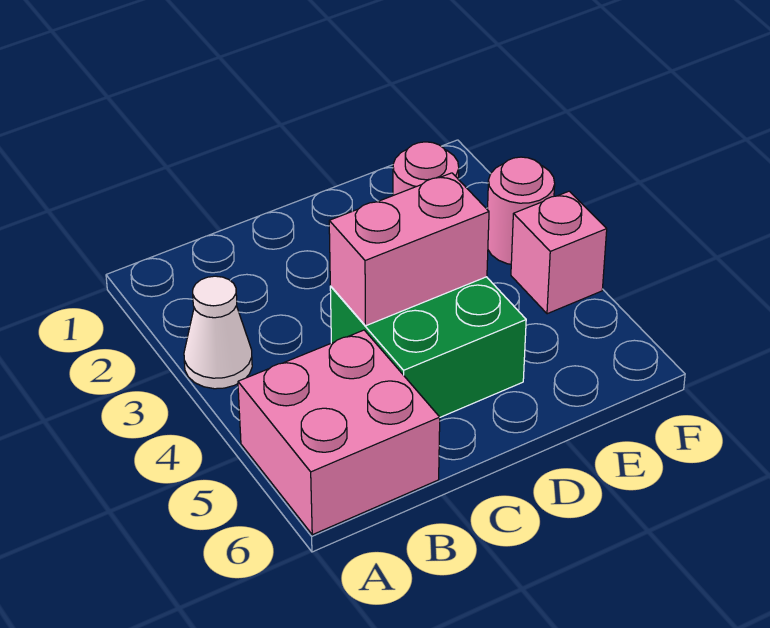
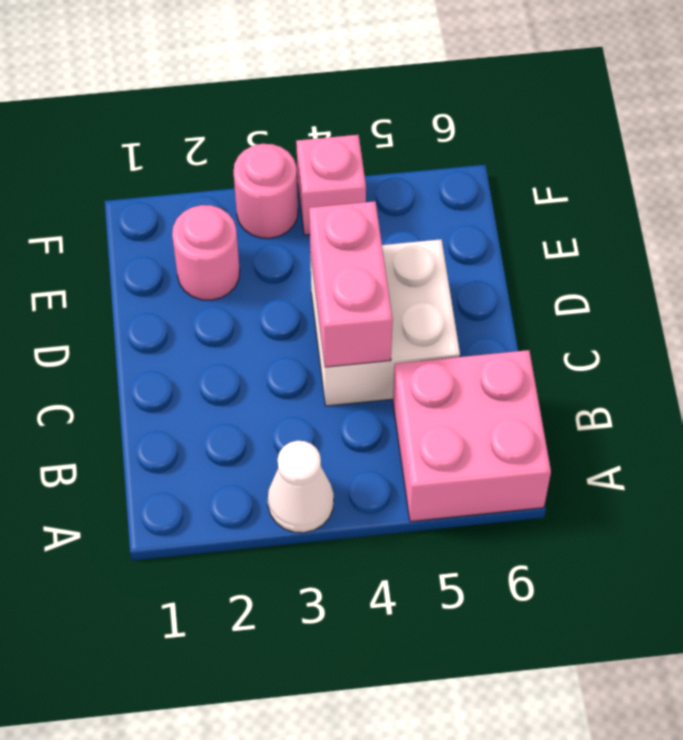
green 2x2 brick [330,277,526,417] -> white 2x2 brick [310,239,460,406]

